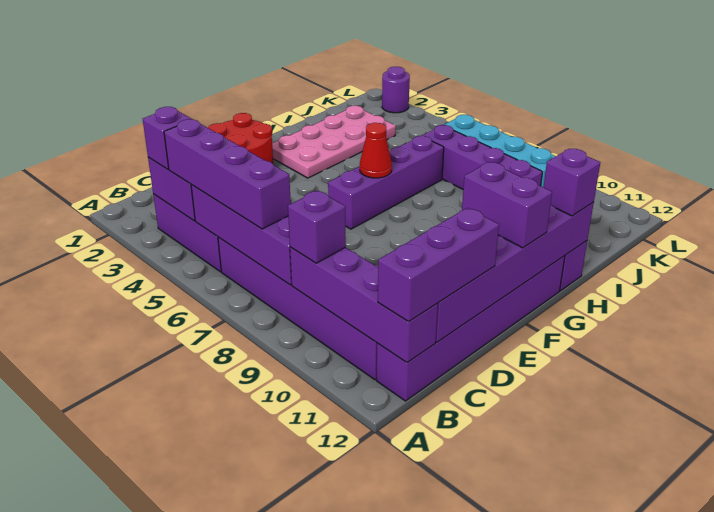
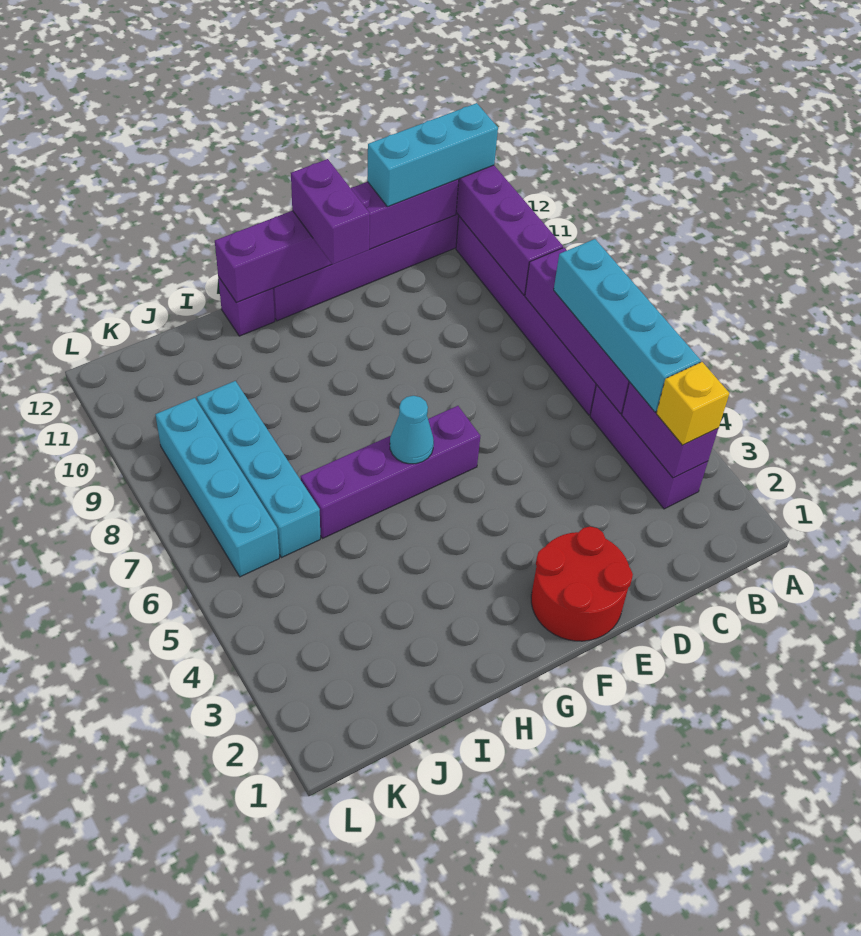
purple 1x1 brick [143,107,191,169] -> yellow 1x1 brick [656,362,729,445]
purple 1x4 brick [164,119,291,229] -> cyan 1x4 brick [554,239,701,412]
purple 1x1 brick [288,191,346,263] -> none
purple 1x3 brick [378,208,499,321] -> cyan 1x3 brick [367,103,498,207]
pink 2x4 plate [272,106,396,178] -> none
red 1x1 cone [360,123,392,178] -> cyan 1x1 cone [390,396,434,464]
purple 1x1 brick [544,149,600,216] -> none
purple 1x4 brick [422,125,542,189] -> cyan 1x4 brick [197,381,320,558]
purple 1x1 round brick [382,67,410,113] -> none

